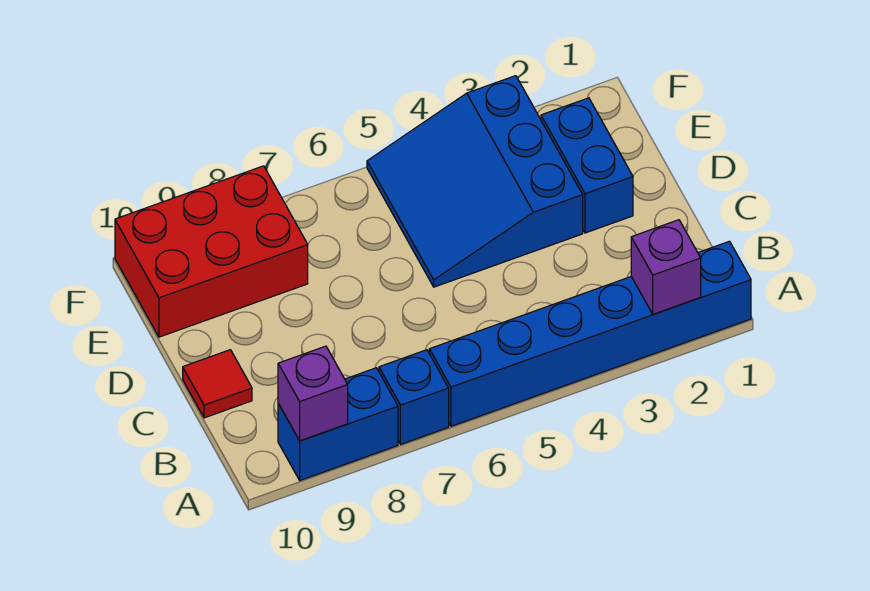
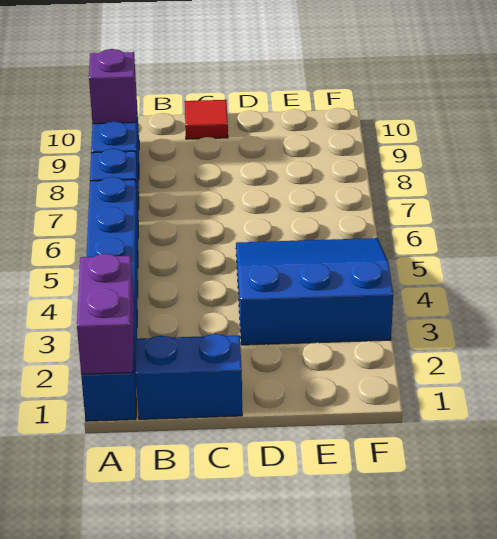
purple 1x1 brick [631,220,701,314] -> purple 1x2 brick [77,254,134,374]
blue 1x2 brick [541,98,633,233] -> blue 1x2 brick moved to [136,334,242,419]
red 2x3 brick [115,166,308,337] -> none

